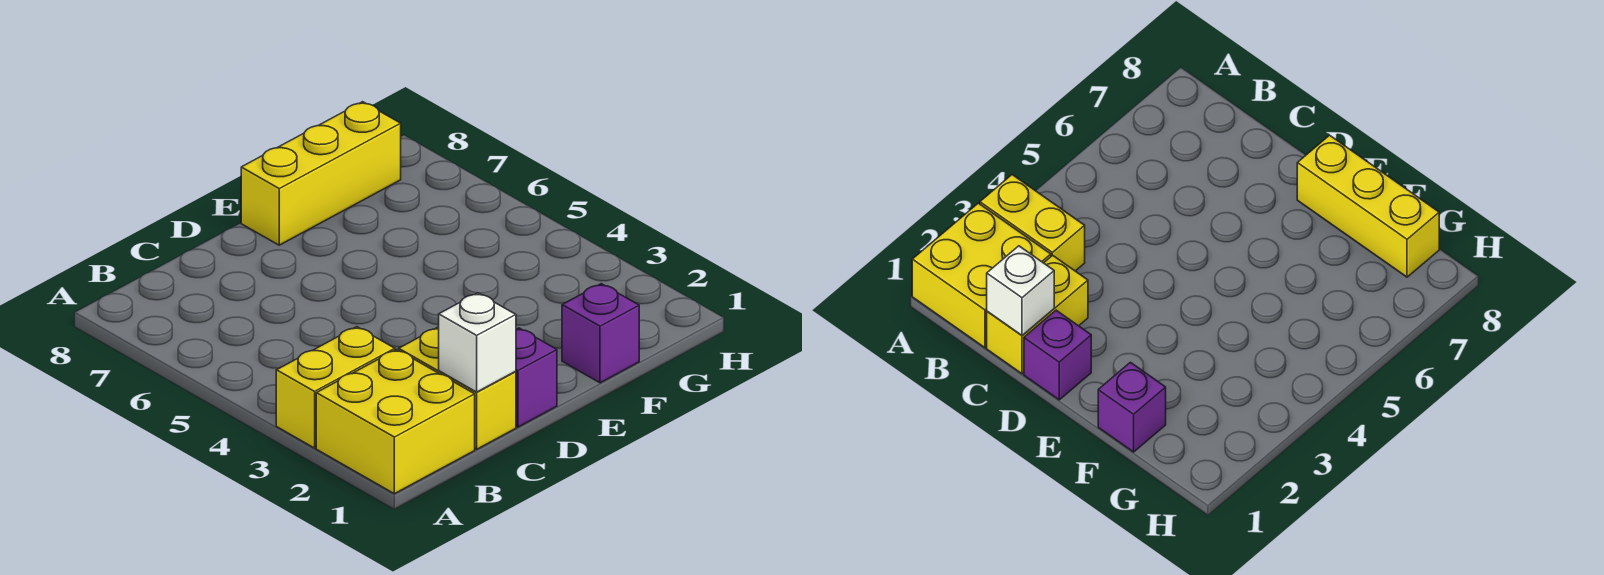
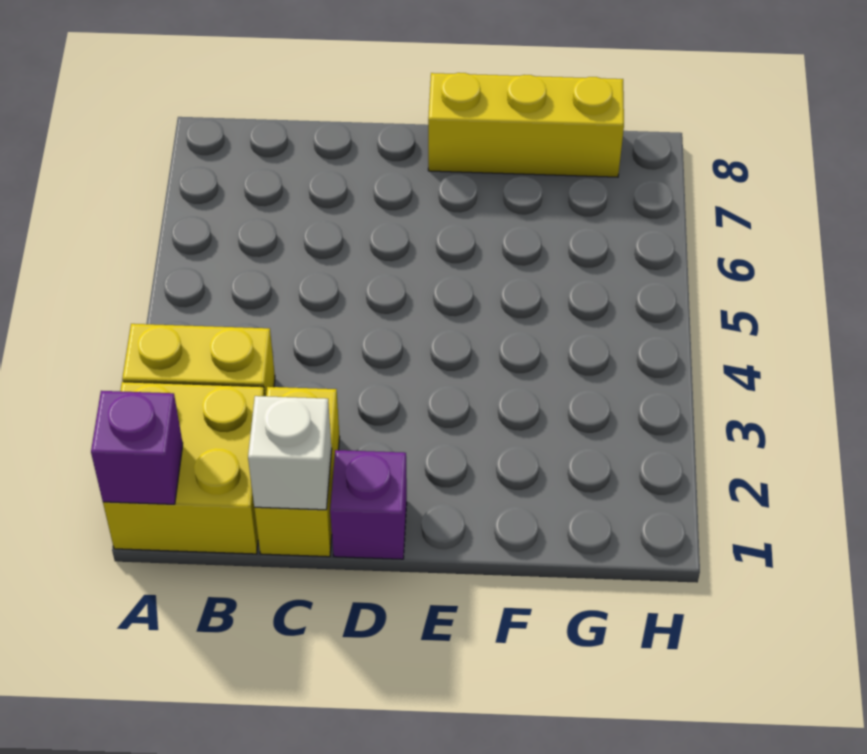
purple 1x1 brick [562,284,639,383] -> purple 1x1 brick moved to [91,391,183,504]

